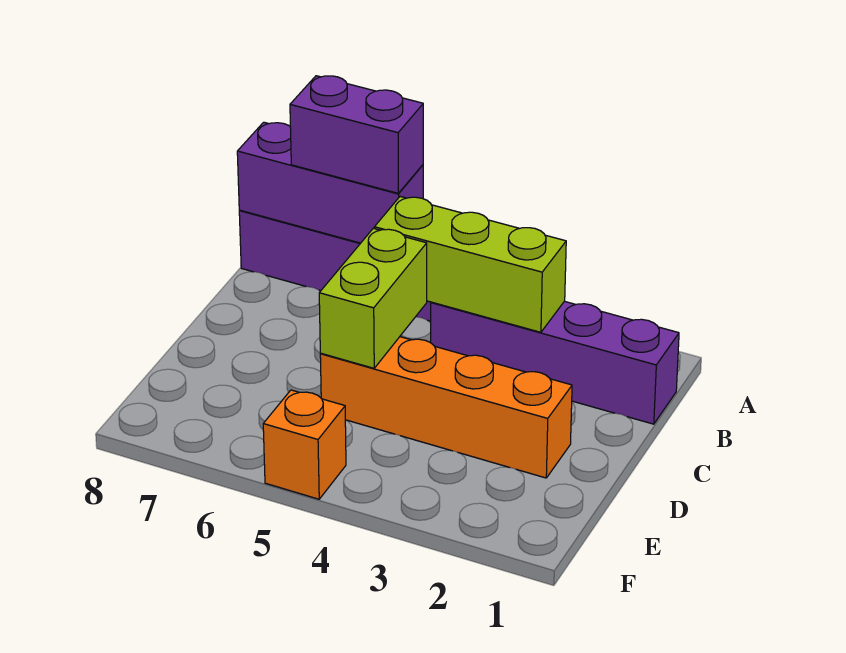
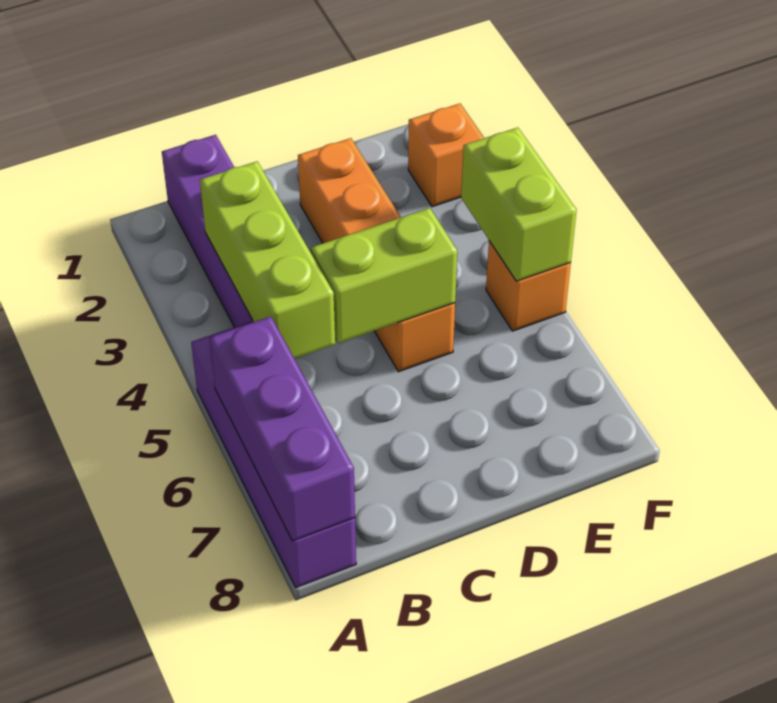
purple 1x2 brick [290,76,423,193] -> none
none -> orange 1x1 brick [408,103,484,207]
none -> lime 1x2 brick [461,128,577,281]

